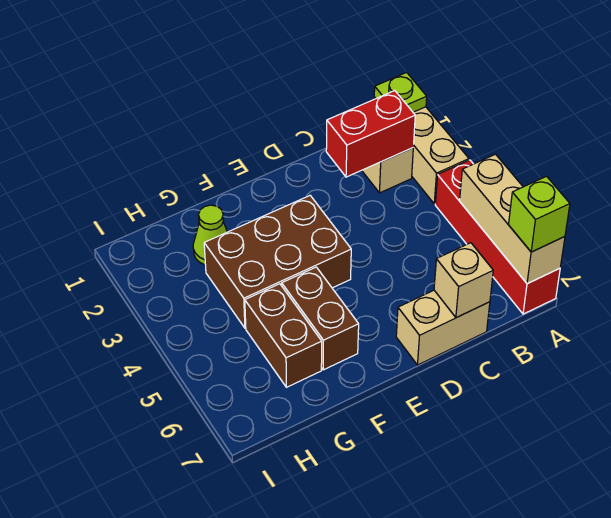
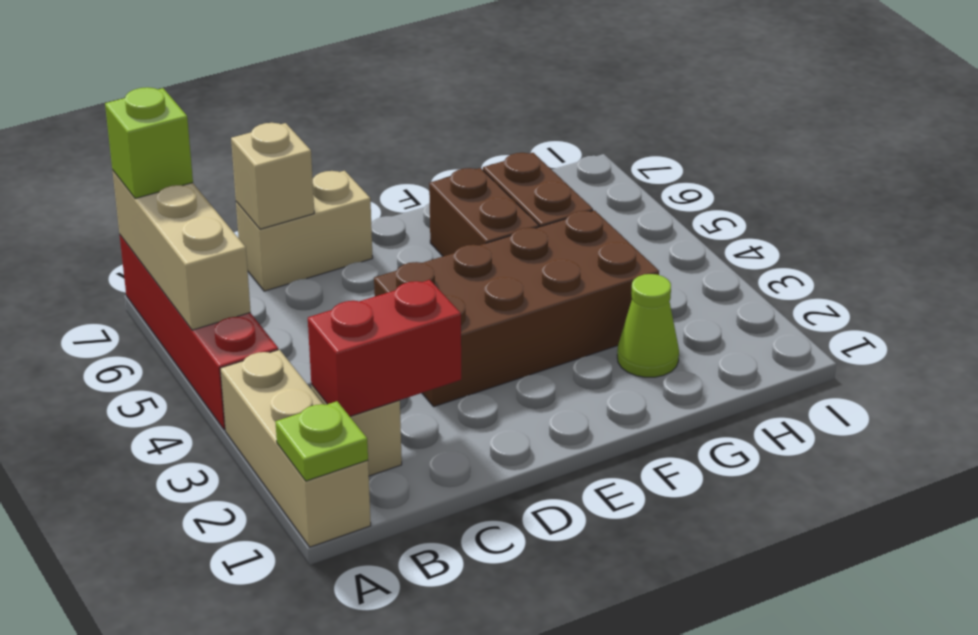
brown 2x3 brick [204,196,351,328] -> brown 2x4 brick [374,210,659,407]

